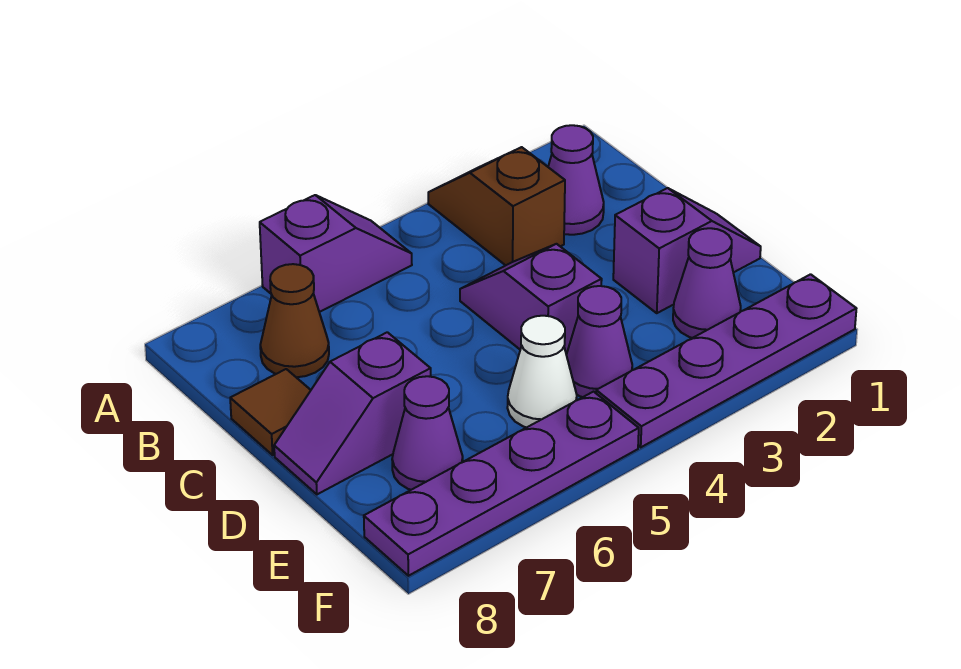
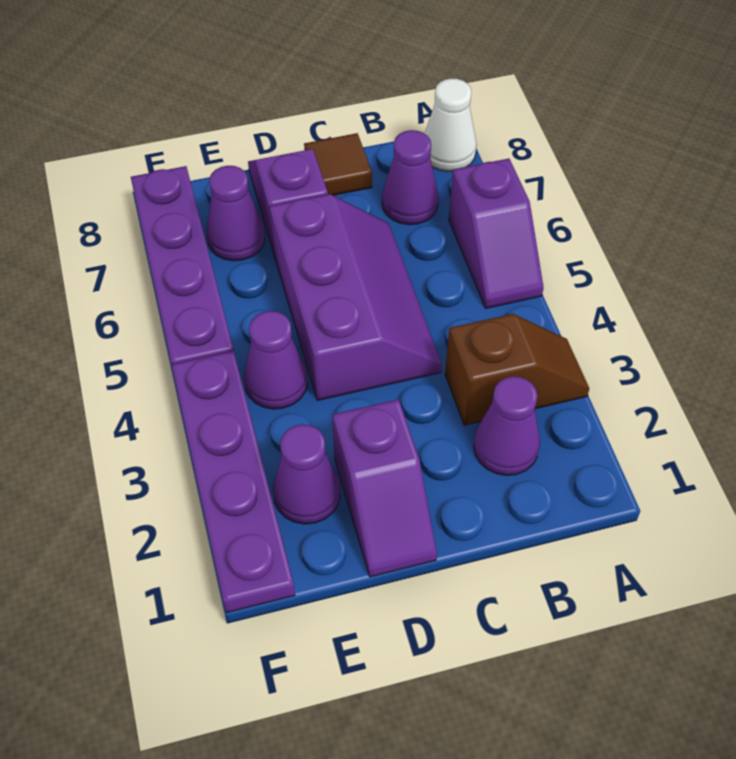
brown 1x1 cone [260,264,329,377] -> purple 1x1 cone [382,130,439,225]
purple 1x2 slope [460,244,602,354] -> purple 2x3 slope [269,194,442,400]
white 1x1 cone [507,316,577,428] -> white 1x1 cone moved to [425,79,477,171]

